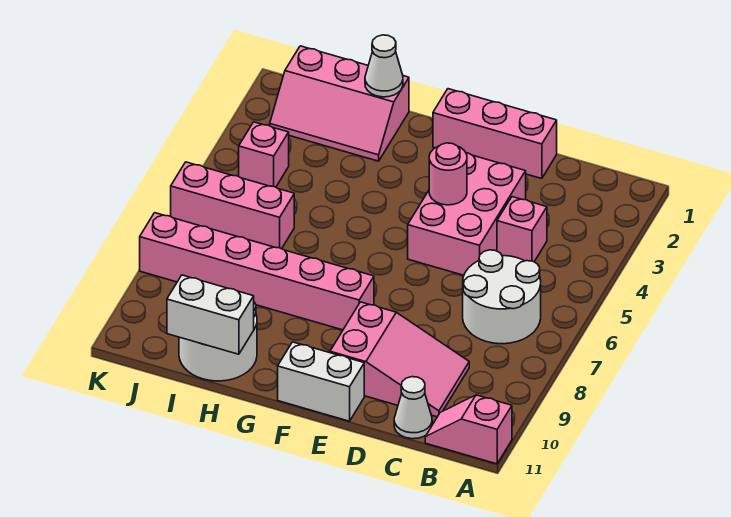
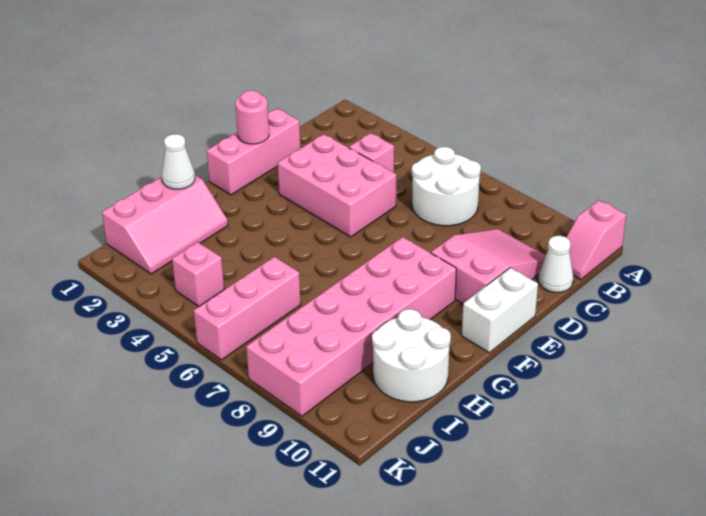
pink 1x1 round brick [429,143,467,205] -> pink 1x1 round brick moved to [235,91,269,144]
pink 1x6 brick [140,213,374,330] -> pink 2x6 brick [246,237,456,416]
white 1x2 brick [167,275,254,354] -> none

